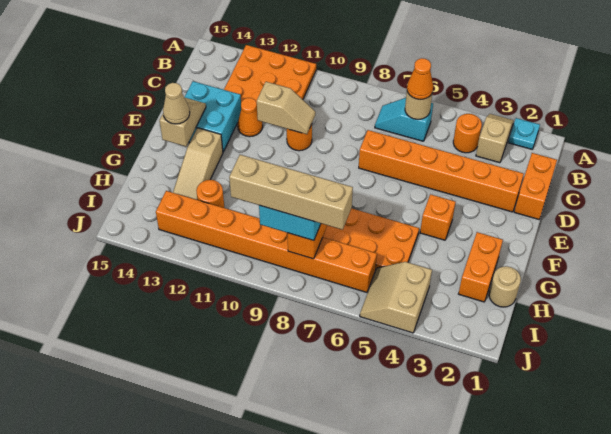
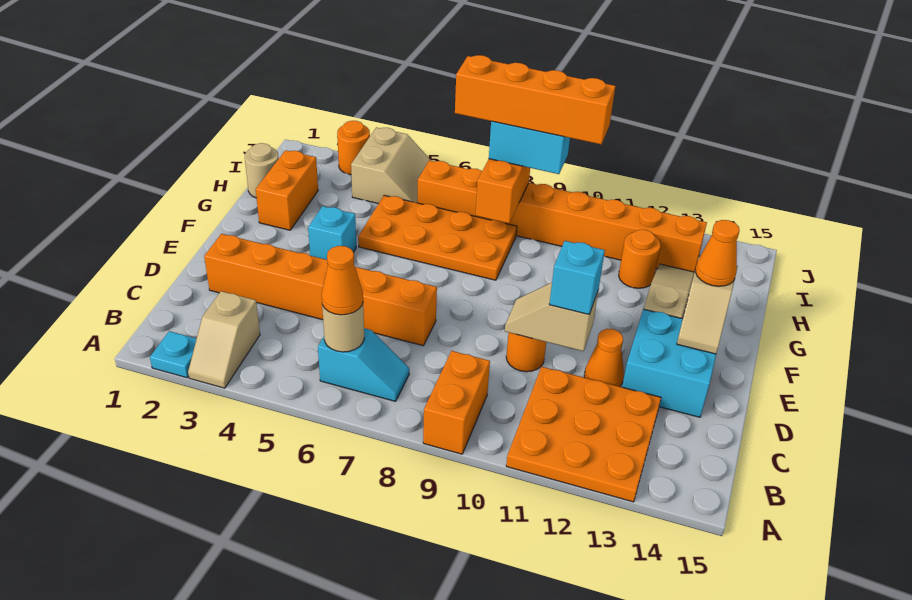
orange 1x1 round brick [453,114,482,153] -> orange 1x1 round brick moved to [337,121,370,175]
orange 1x2 brick [514,153,557,219] -> orange 1x2 brick moved to [423,351,490,454]
none -> cyan 1x1 brick [549,241,605,314]
orange 1x1 brick [420,194,456,240] -> cyan 1x1 brick [308,206,356,260]
tan 1x1 cone [163,83,190,124] -> orange 1x1 cone [696,220,740,286]
tan 1x4 brick [229,155,353,230] -> orange 1x4 brick [455,55,615,144]

